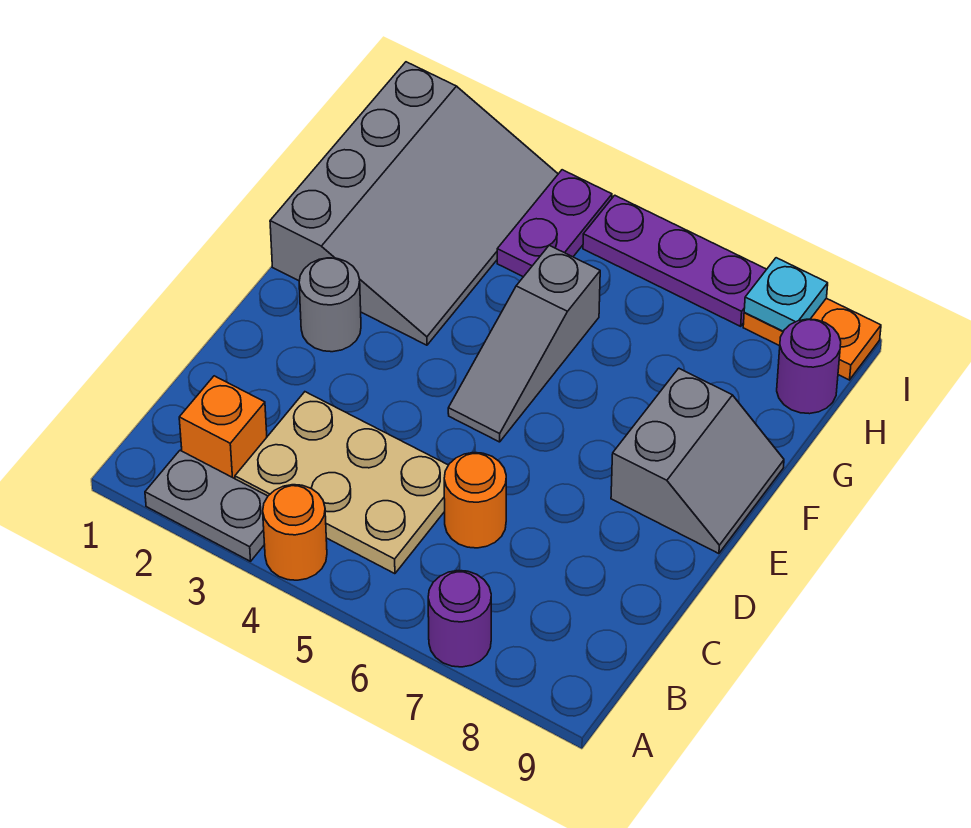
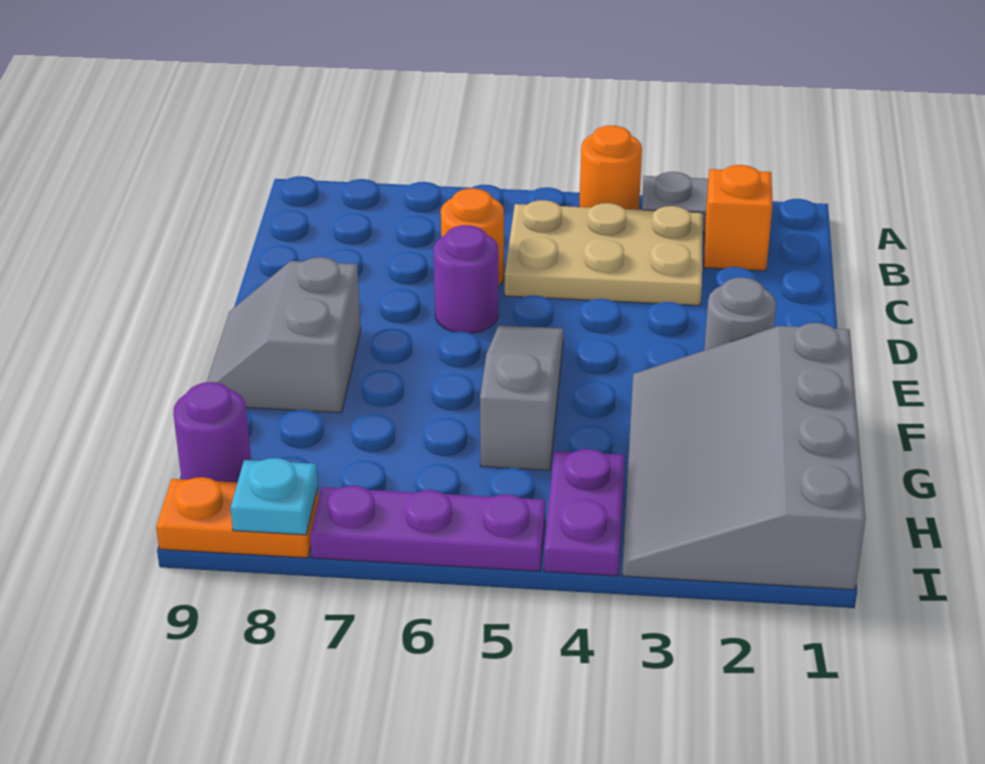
purple 1x1 round brick [428,571,491,667] -> purple 1x1 round brick moved to [433,225,498,333]

